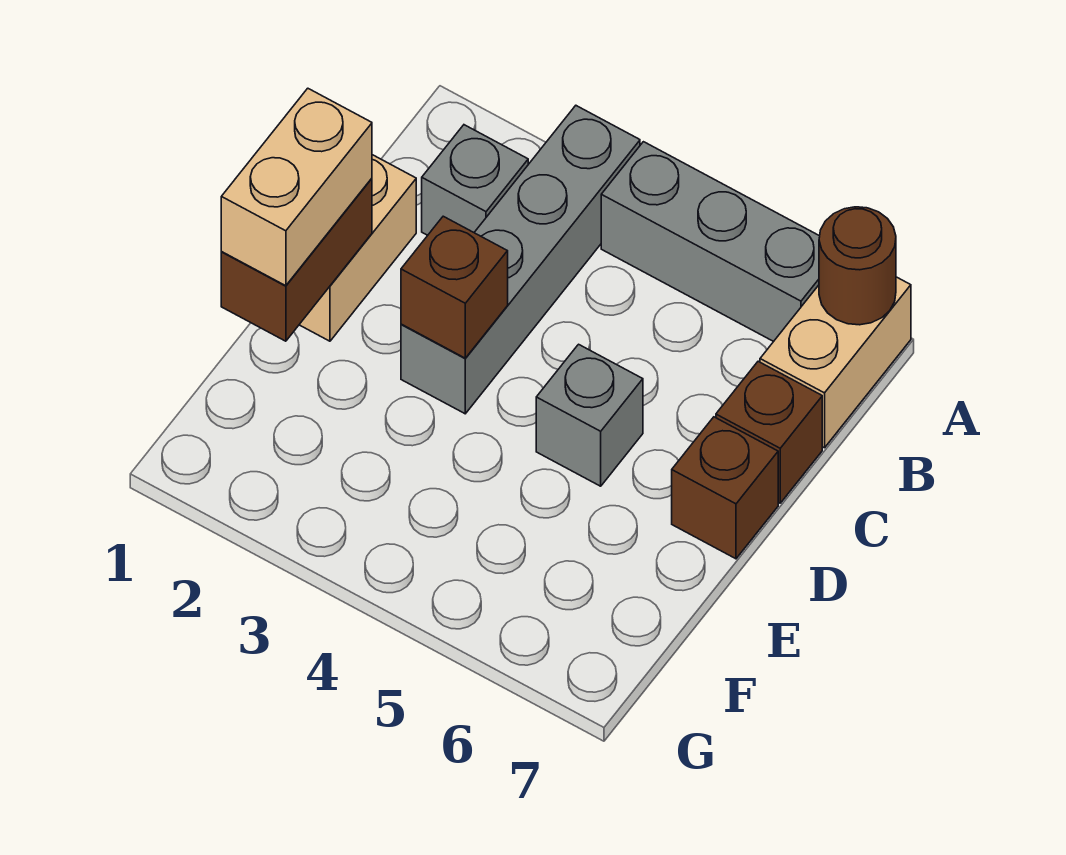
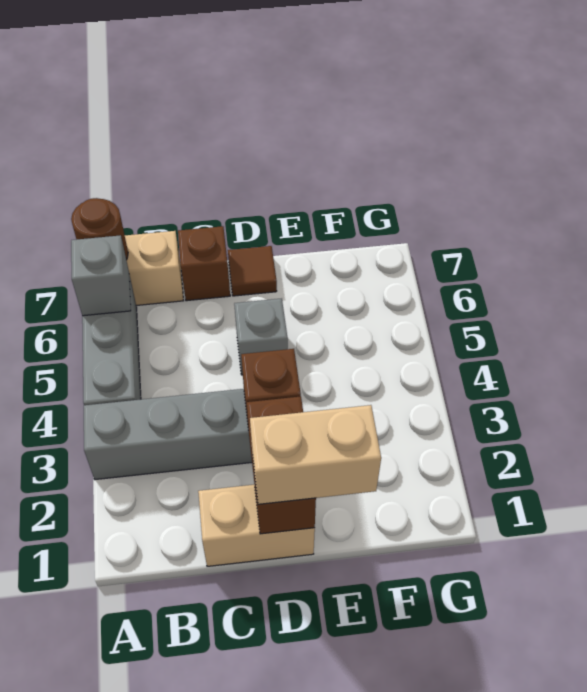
grey 1x1 brick [422,125,528,235] -> grey 1x1 brick moved to [71,235,131,316]
brown 1x2 brick [221,178,372,341] -> brown 1x2 brick turned to [247,396,316,534]
brown 1x1 brick [672,417,778,559] -> brown 1x1 tile [228,246,277,296]

